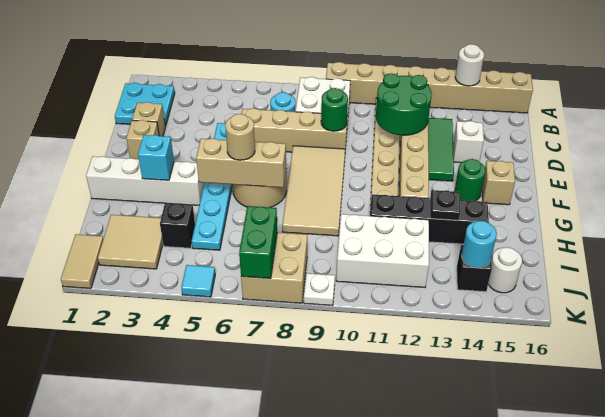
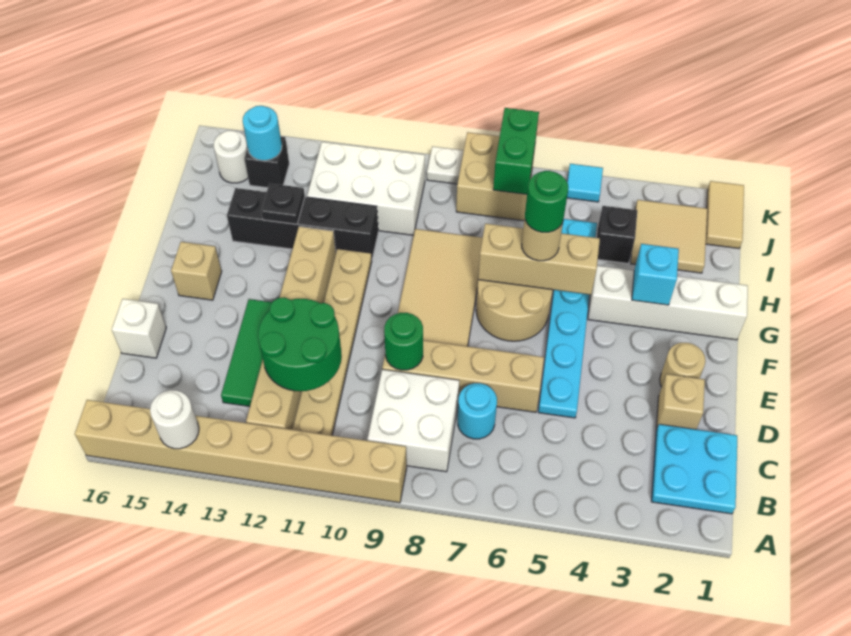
white 1x1 brick [453,121,484,163] -> white 1x1 brick moved to [112,299,166,358]
tan 1x1 brick [126,120,159,159] -> tan 1x1 round brick [660,343,706,387]
green 1x1 round brick [454,159,486,201] -> green 1x1 round brick moved to [525,171,568,232]

